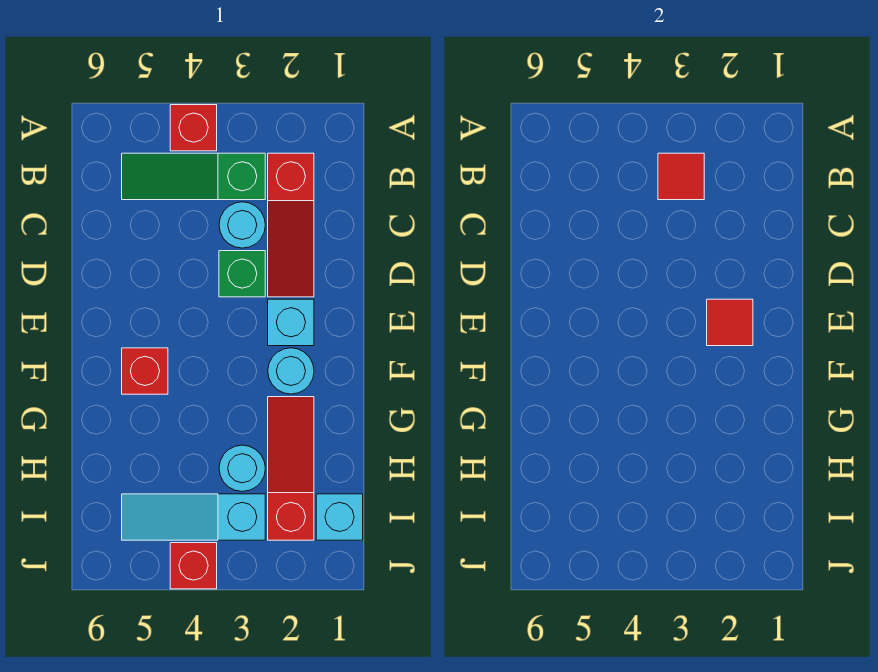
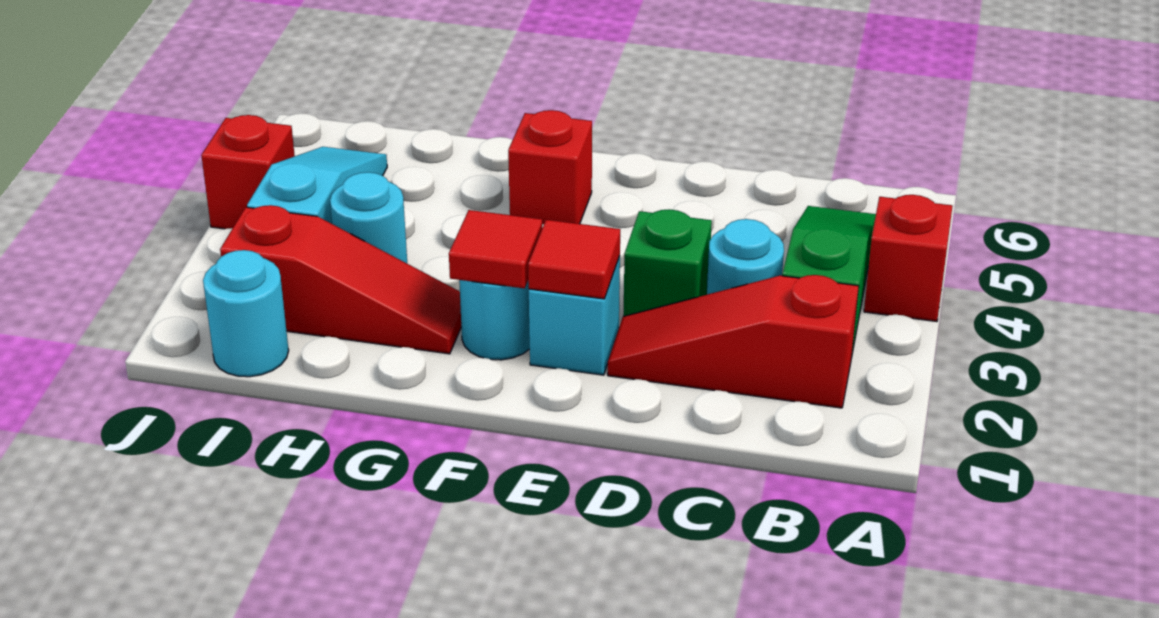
red 1x1 tile [658,153,704,200] -> red 1x1 tile moved to [449,210,542,288]
cyan 1x1 brick [316,494,363,540] -> cyan 1x1 round brick [203,250,289,377]

